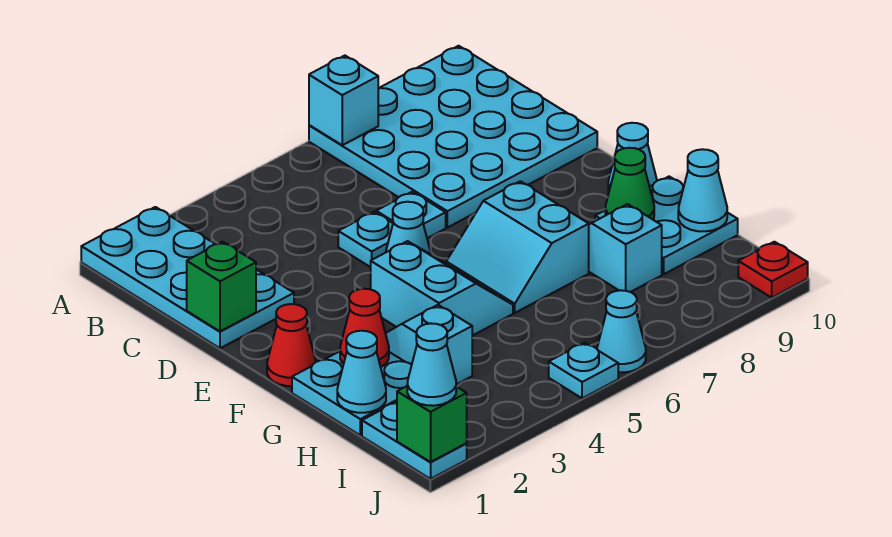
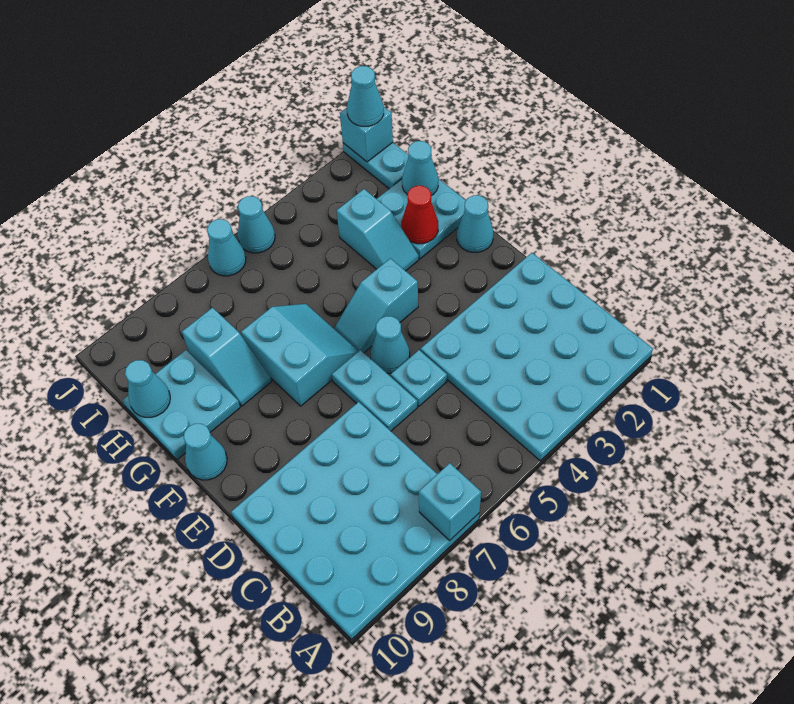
cyan 2x4 plate [81,207,294,348] -> cyan 4x4 plate [420,253,653,461]
green 1x1 brick [187,242,256,331] -> none
cyan 1x1 plate [376,192,446,238] -> cyan 1x2 plate [332,350,417,431]
red 1x1 cone [267,304,316,386] -> cyan 1x1 cone [457,195,493,252]
cyan 2x2 slope [371,241,513,336] -> cyan 1x2 slope [335,258,418,353]
green 1x1 cone [605,148,654,219] -> none
green 1x1 brick [397,386,467,462] -> cyan 1x1 brick [340,107,393,162]
cyan 1x1 plate [549,342,618,398] -> cyan 1x1 cone [238,196,275,253]
red 1x1 plate [738,242,808,298] -> none

